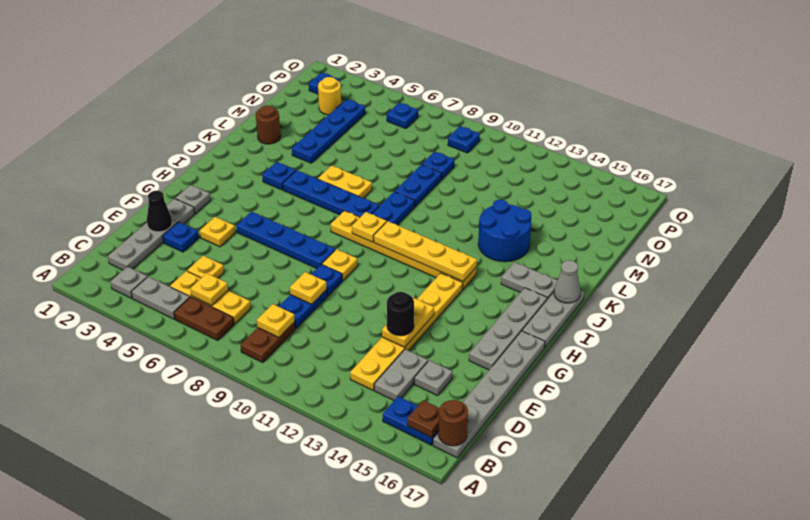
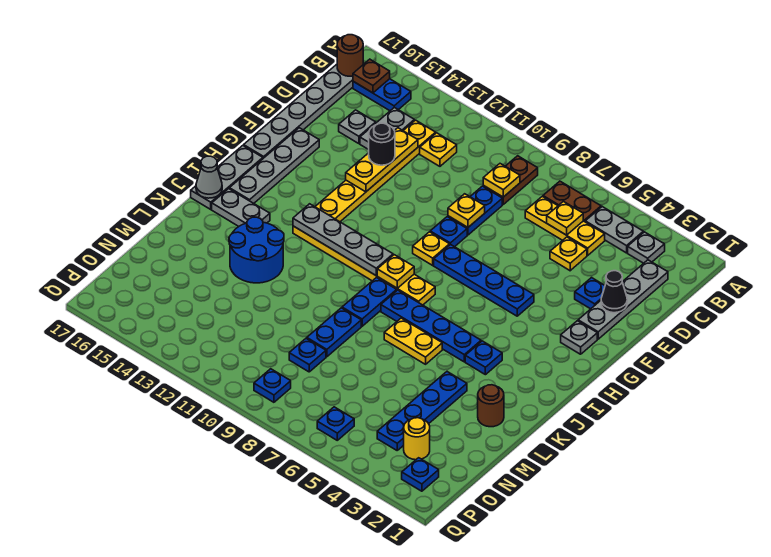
yellow 1x2 plate [382,297,434,347] -> yellow 1x3 plate [346,128,418,192]
yellow 1x1 plate [200,217,235,247] -> yellow 1x1 plate moved to [420,133,457,166]
yellow 1x4 plate [374,221,477,281] -> grey 1x4 plate [293,204,393,275]

